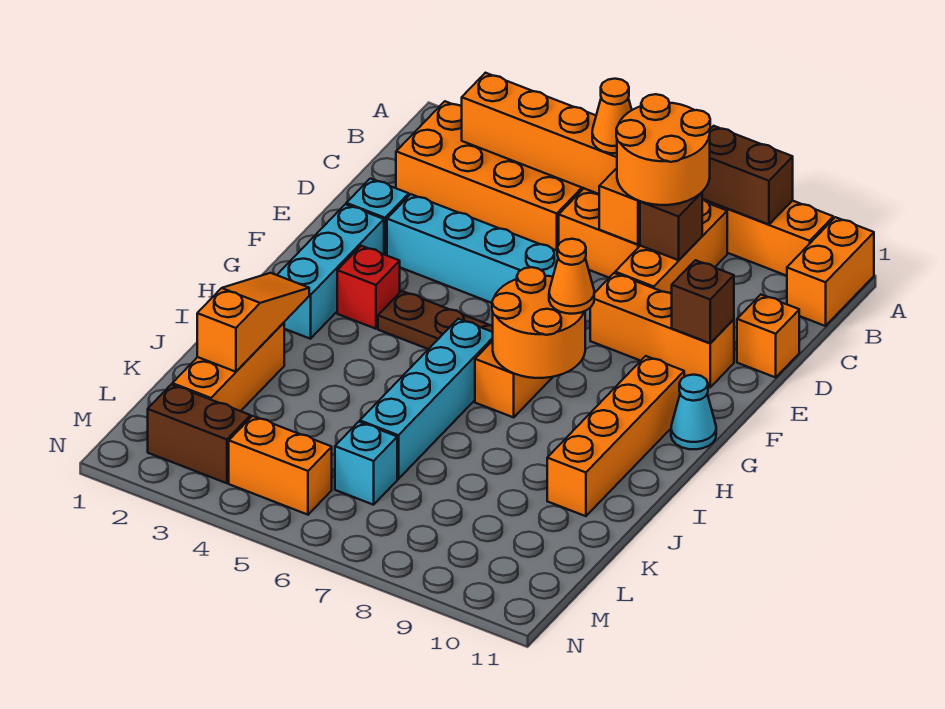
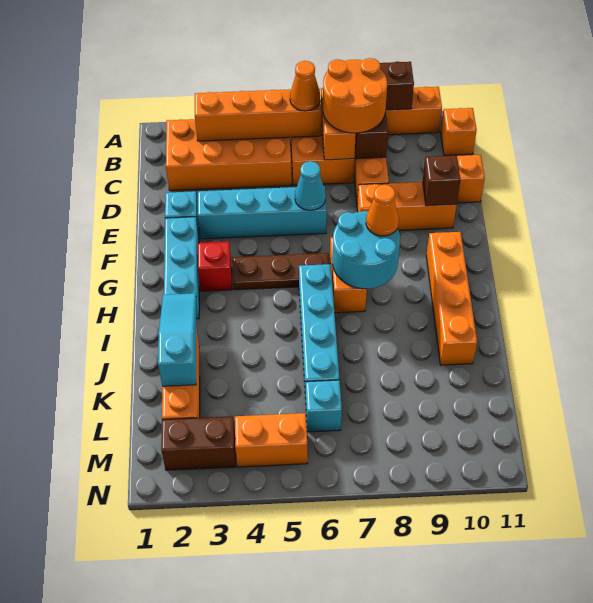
orange 1x2 brick [787,217,874,326] -> orange 1x1 brick [441,108,477,155]
orange 2x2 round brick [492,267,585,378] -> cyan 2x2 round brick [332,211,400,289]
cyan 1x1 cone [671,375,716,449] -> cyan 1x1 cone moved to [295,161,326,210]
orange 1x3 slope [197,273,309,372] -> cyan 1x3 slope [158,293,196,386]

